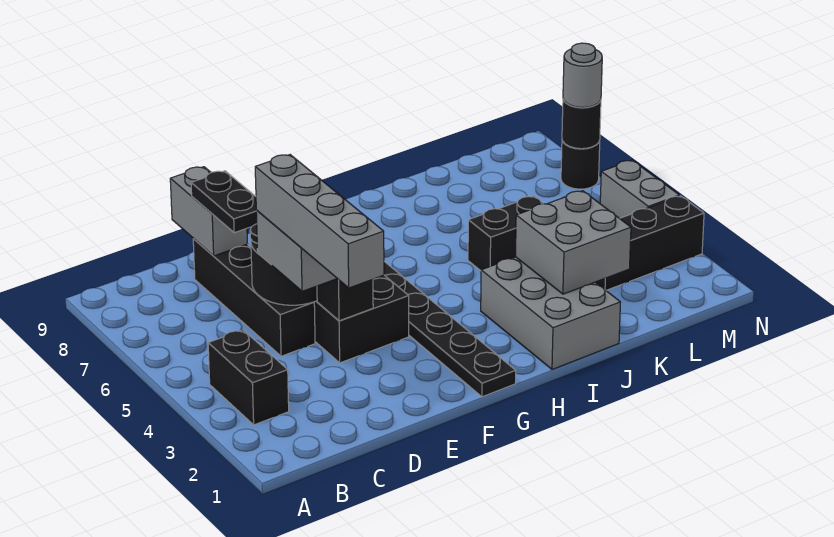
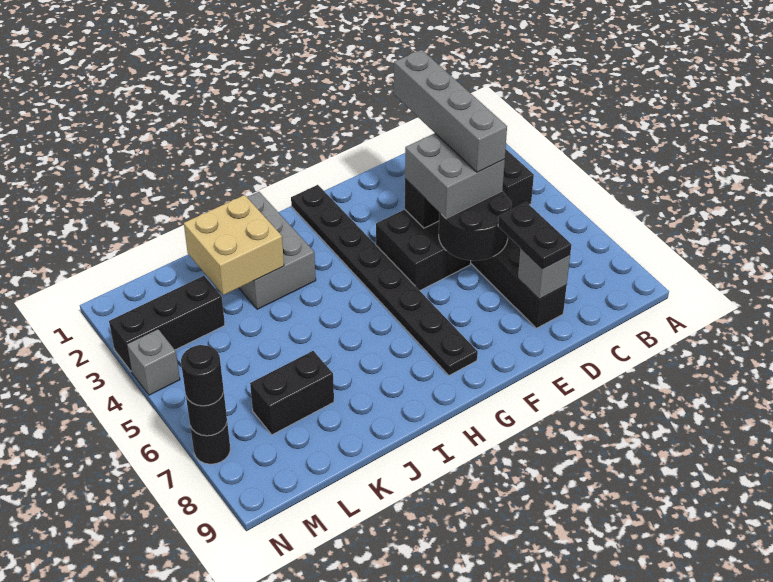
grey 1x2 brick [170,167,247,256] -> grey 1x1 brick [518,248,570,299]
grey 2x2 brick [516,191,631,294] -> tan 2x2 brick [184,195,284,295]
black 1x2 brick [468,196,544,271] -> black 1x2 brick moved to [250,351,334,435]
grey 1x2 brick [600,160,679,218] -> grey 1x1 brick [127,329,180,395]
grey 1x1 round brick [563,43,602,108] -> black 1x1 round brick [181,345,224,406]

